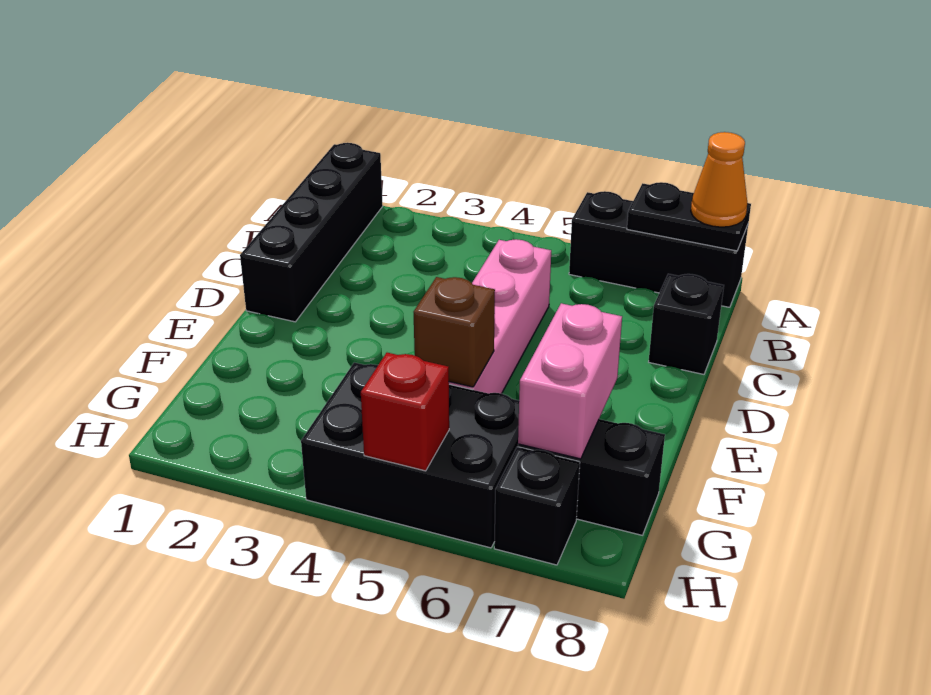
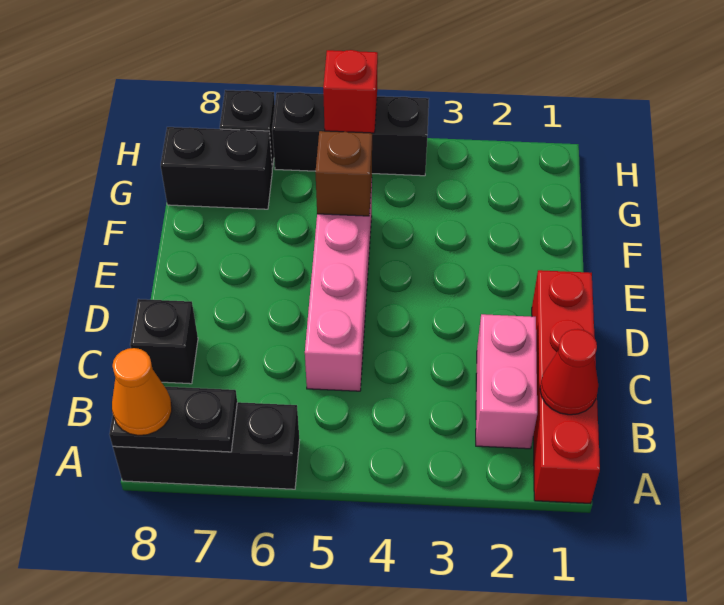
black 1x4 brick [240,143,383,322] -> red 1x4 brick [532,270,600,504]
none -> red 1x1 cone [540,329,598,415]
pink 1x2 brick [518,303,622,459] -> pink 1x2 brick moved to [476,314,537,449]
black 2x3 brick [301,362,519,548] -> black 1x3 brick [272,92,429,176]

